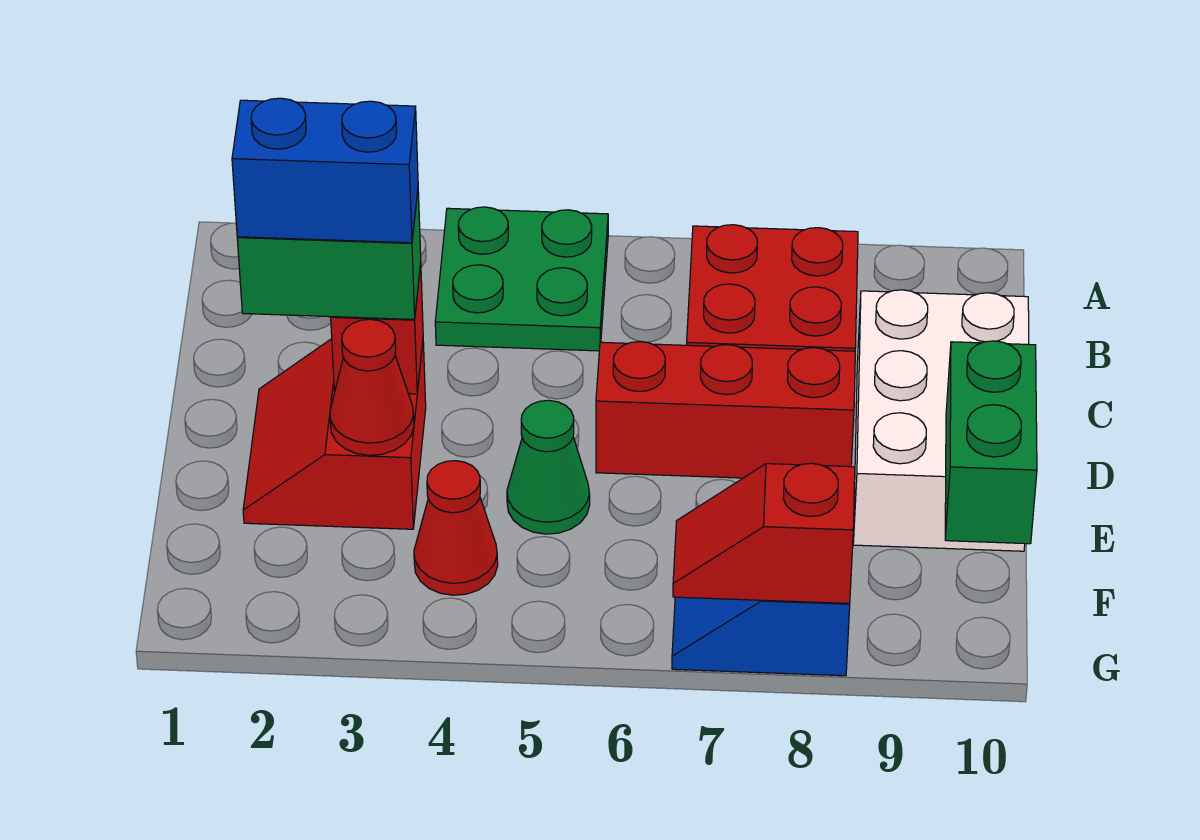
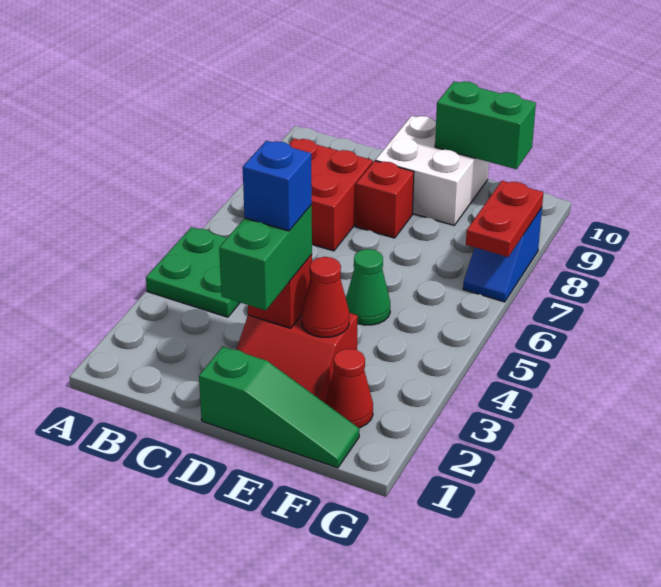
white 2x3 brick [853,290,1029,551] -> white 2x2 brick [375,116,489,225]
none -> green 1x3 slope [199,347,360,468]
blue 1x2 brick [232,98,418,243] -> blue 1x1 brick [243,141,312,231]
red 1x3 brick [596,342,855,478] -> red 1x1 brick [356,161,414,238]
red 1x1 cone [414,461,498,595] -> red 1x1 cone moved to [325,349,373,428]
red 1x2 slope [673,463,855,604] -> red 1x2 plate [466,181,543,257]

